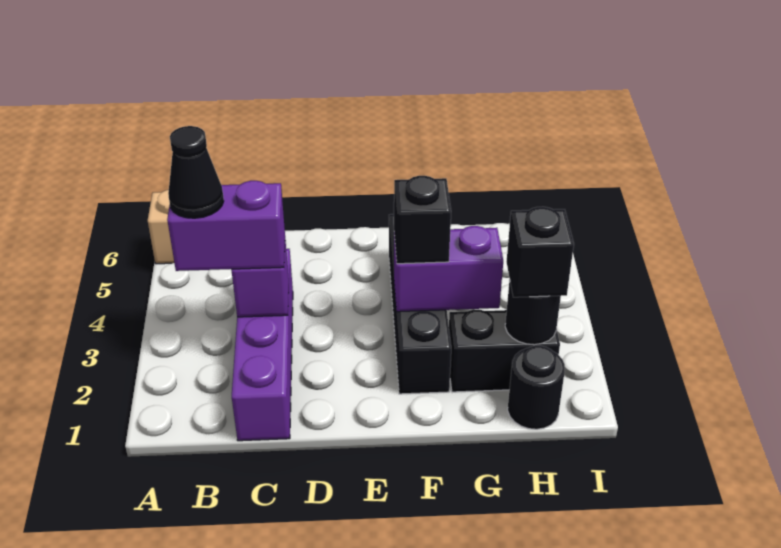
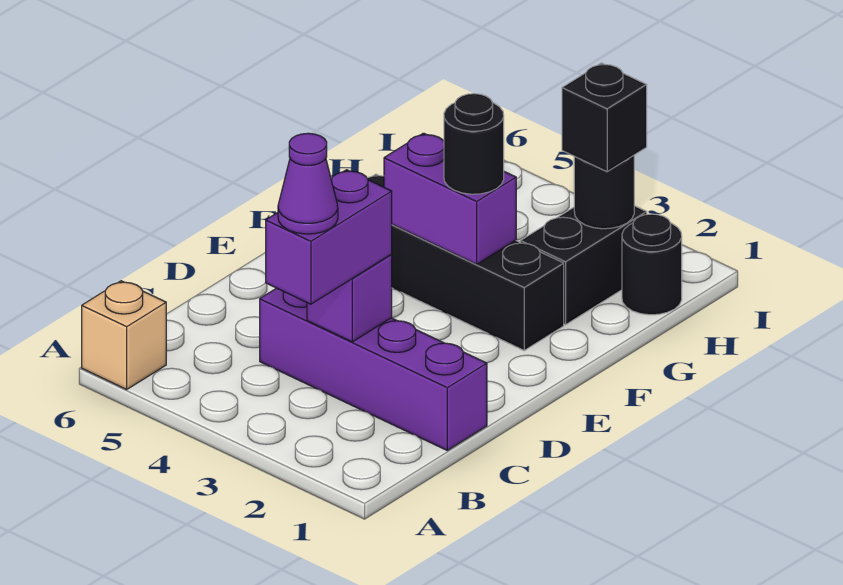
black 1x1 cone [168,126,224,218] -> purple 1x1 cone [278,133,338,234]
purple 1x2 brick [394,226,503,312] -> purple 1x2 brick turned to [384,133,516,264]
black 1x1 brick [394,176,451,264] -> black 1x1 round brick [444,94,504,194]

